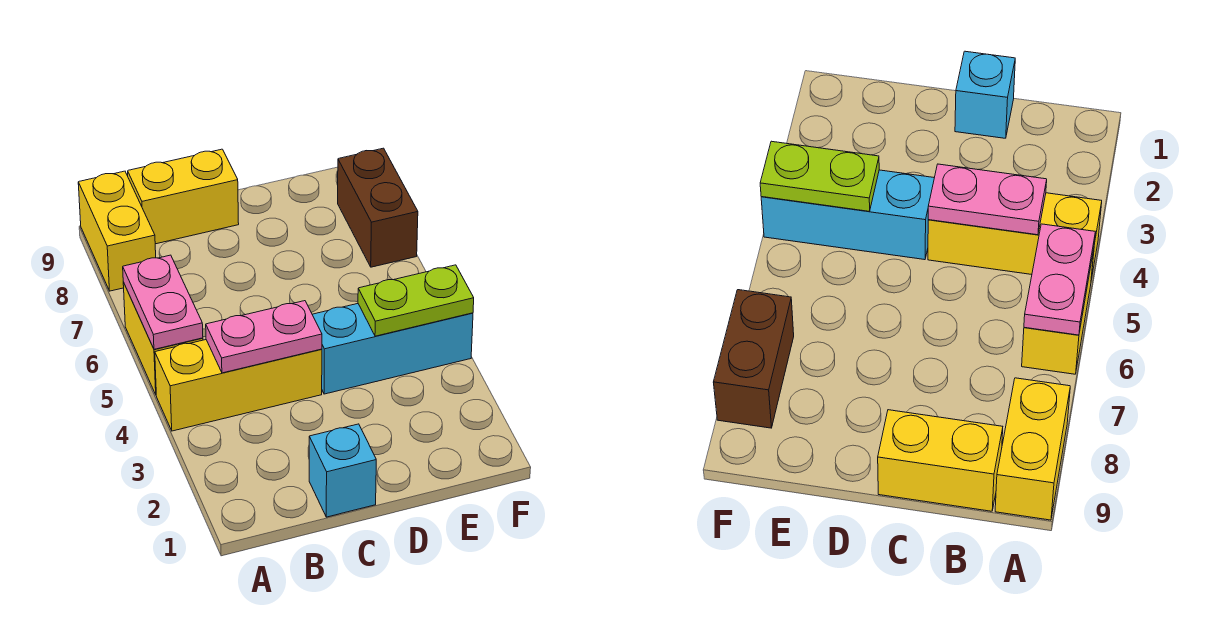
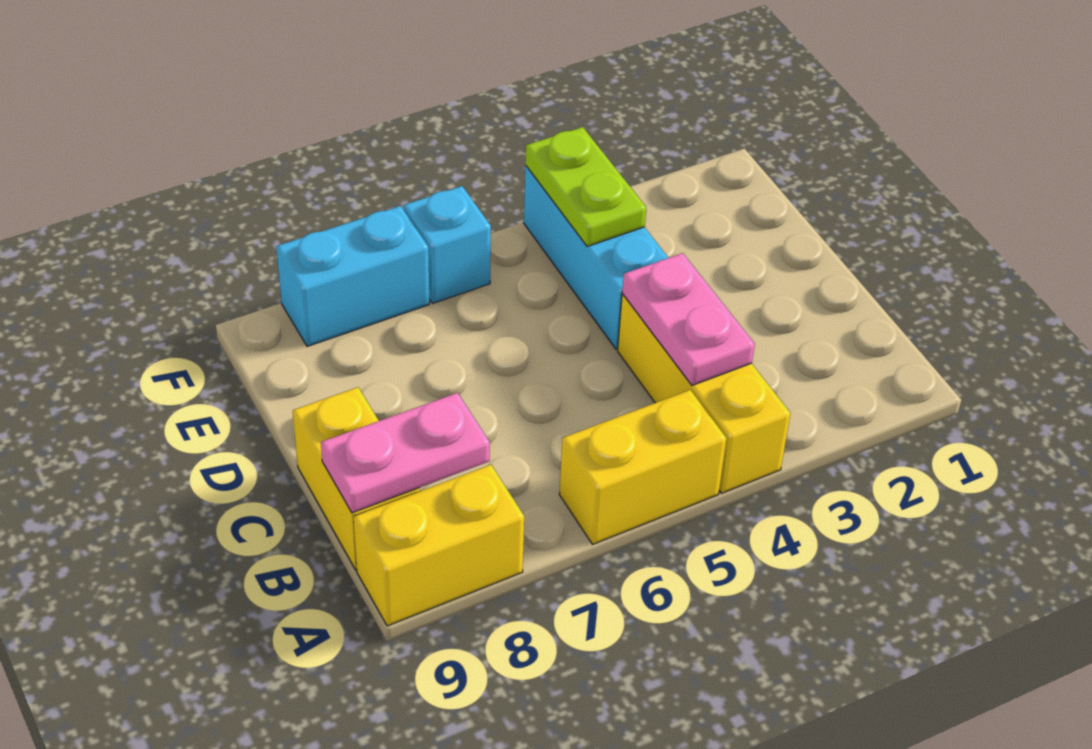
pink 1x2 plate [123,255,203,349] -> pink 1x2 plate moved to [321,393,490,513]
cyan 1x1 brick [309,424,376,517] -> cyan 1x1 brick moved to [404,186,491,303]
brown 1x2 brick [338,148,418,267] -> cyan 1x2 brick [276,206,429,346]

